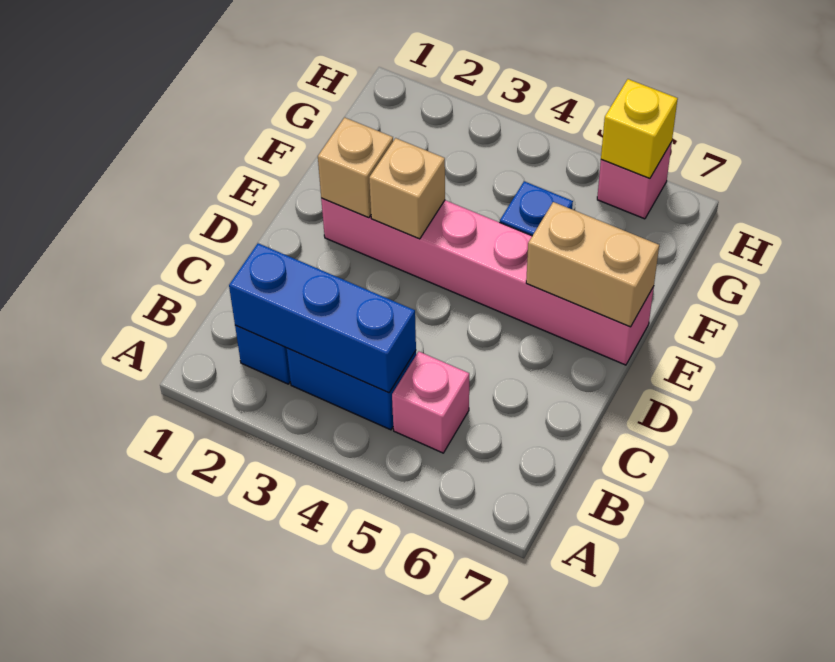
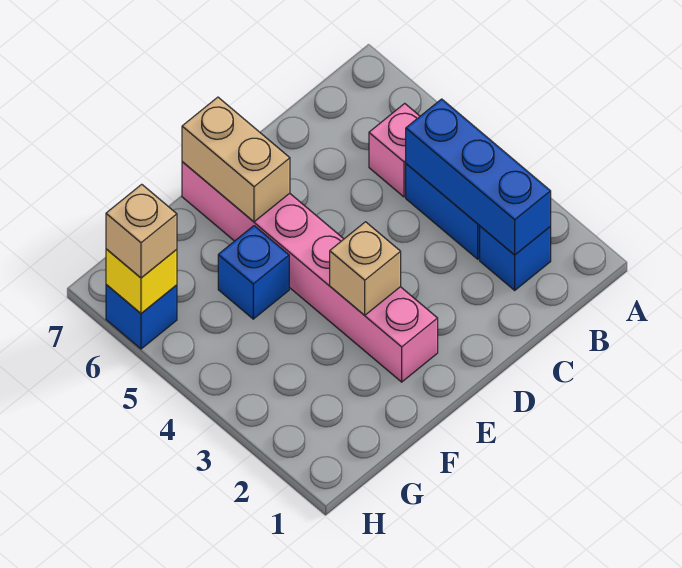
tan 1x1 brick [318,117,393,218] -> tan 1x1 brick moved to [106,184,177,278]
pink 1x1 brick [597,142,672,219] -> blue 1x1 brick [106,285,177,349]

